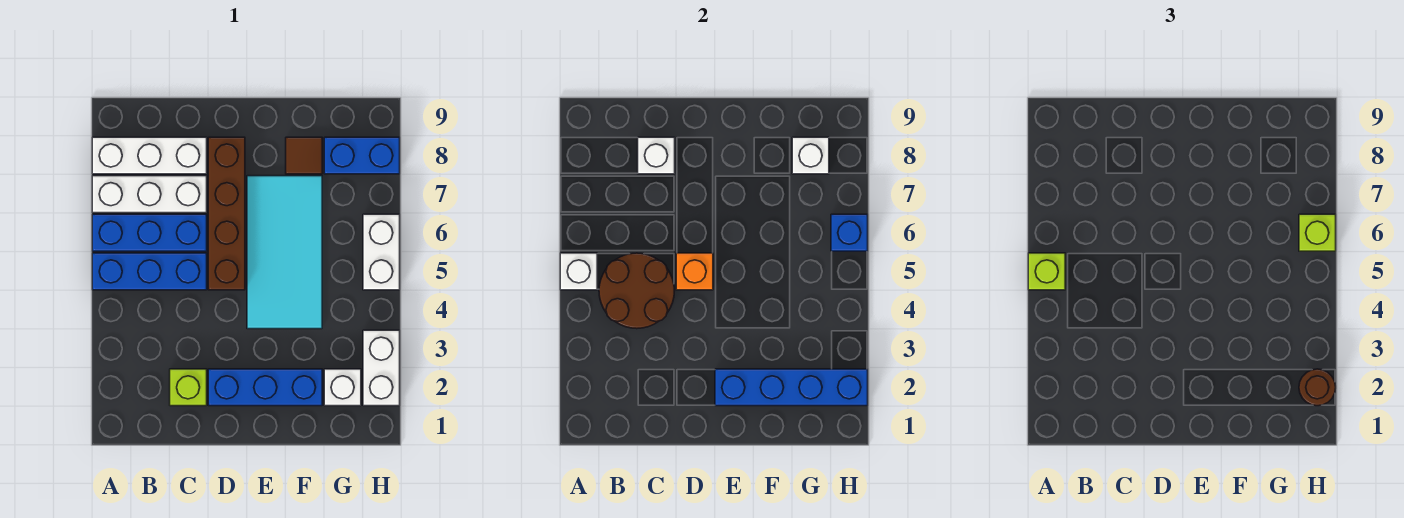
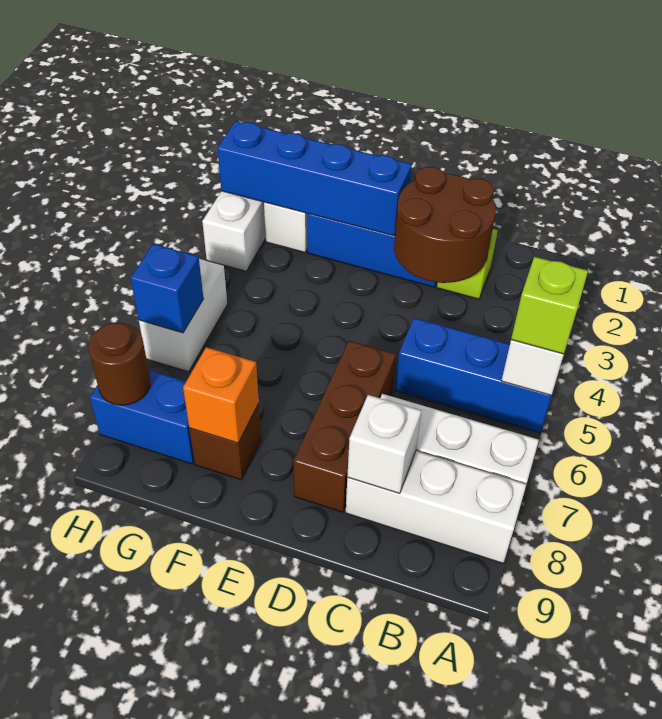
blue 1x3 brick [92,214,207,251] -> none
brown 2x2 round brick [599,253,674,329] -> brown 2x2 round brick moved to [394,167,496,283]
brown 1x4 brick [208,137,245,290] -> brown 1x3 brick [294,341,396,512]
orange 1x1 brick [676,253,713,290] -> orange 1x1 brick moved to [183,347,259,443]
cyan 2x4 tile [247,176,322,329] -> none
brown 1x1 tile [286,137,322,174] -> brown 1x1 brick [189,404,261,480]
white 1x1 brick [792,137,829,174] -> none
brown 1x1 round brick [1299,369,1336,406] -> brown 1x1 round brick moved to [88,323,150,405]
lime 1x1 brick [1299,214,1336,251] -> none

